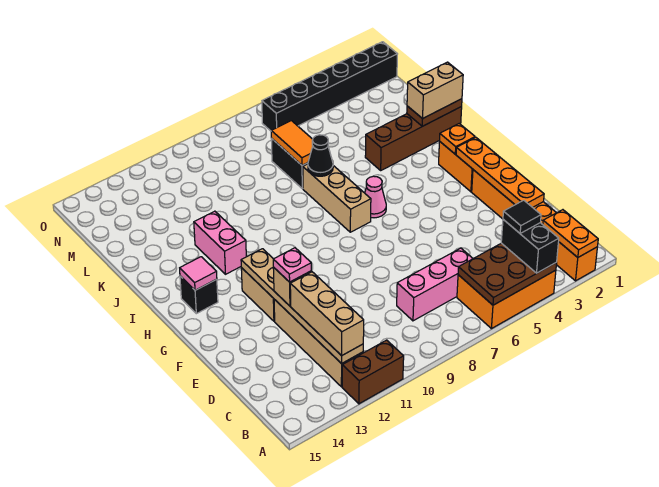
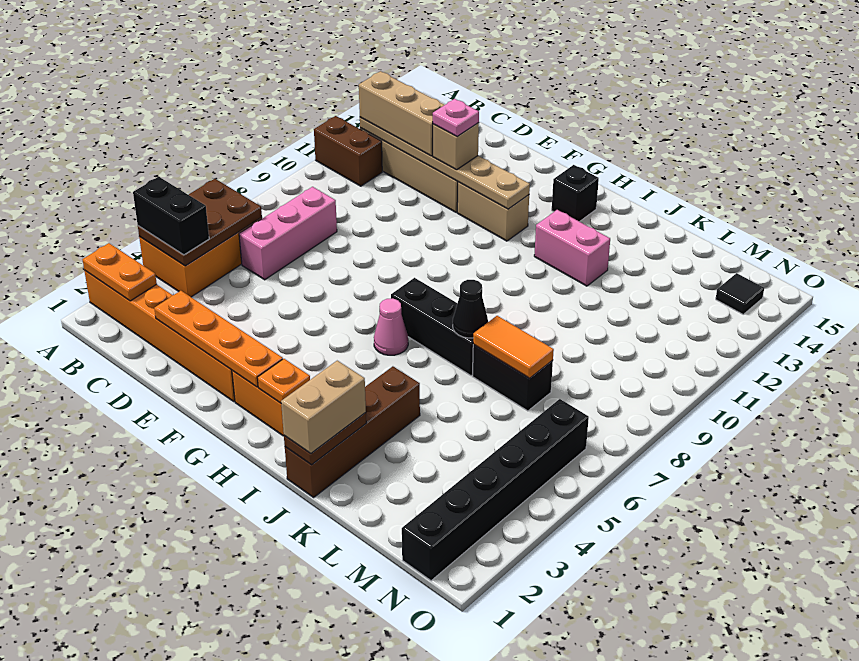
brown 1x2 brick [342,340,404,404] -> brown 1x2 brick turned to [314,116,382,186]
black 1x1 tile [503,200,541,233] -> black 1x1 tile moved to [716,273,764,314]
tan 1x3 brick [303,164,371,232] -> black 1x3 brick [391,278,474,376]
pink 1x1 tile [180,257,217,290] -> none

